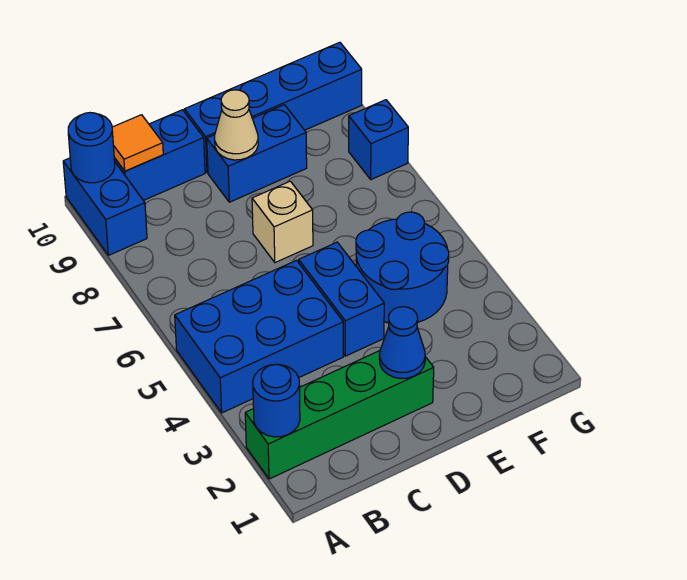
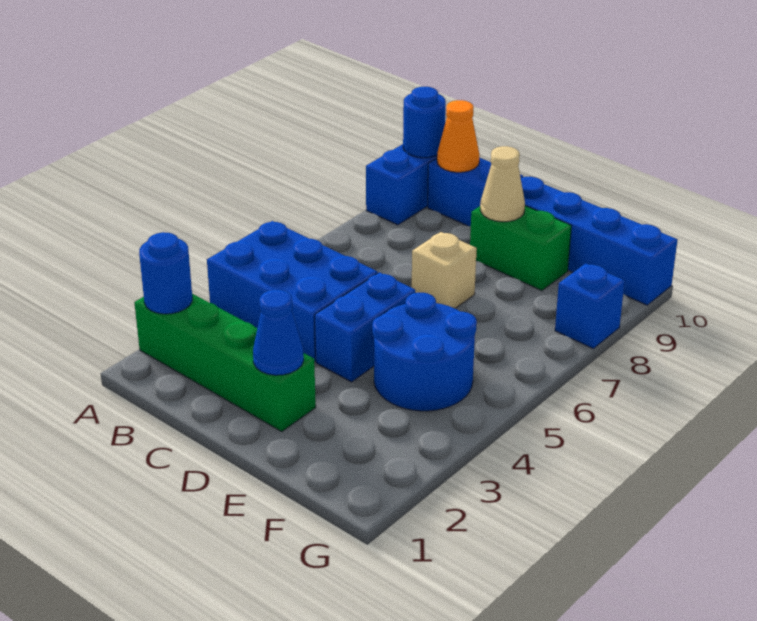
orange 1x1 tile [112,115,163,171] -> orange 1x1 cone [437,100,479,172]
blue 1x2 brick [207,105,307,202] -> green 1x2 brick [470,206,571,291]

